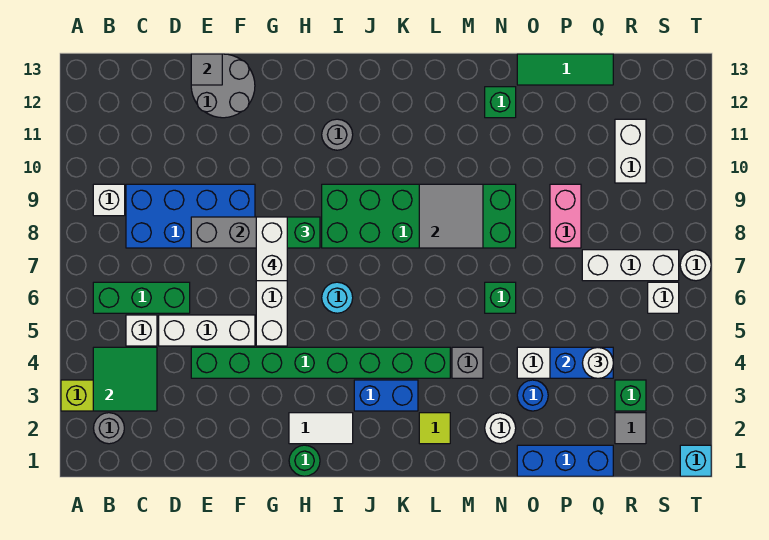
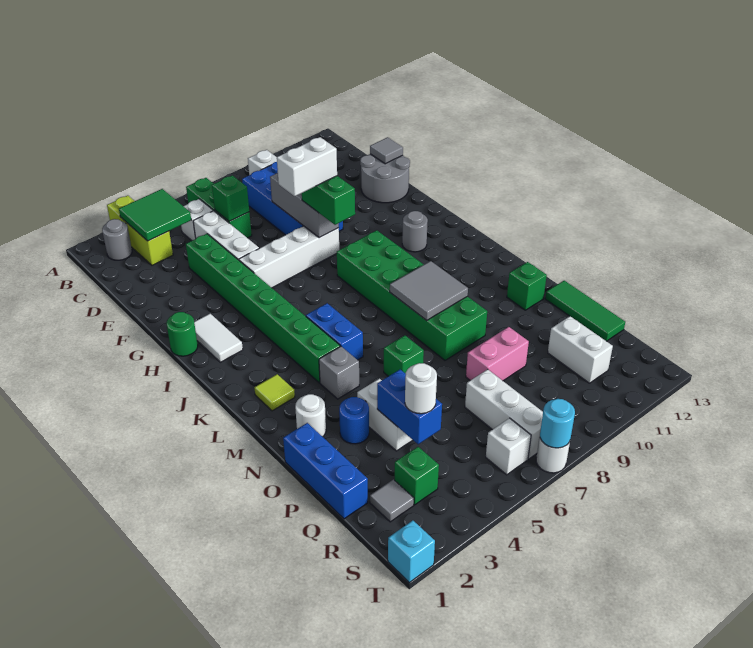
none -> green 1x1 brick [212,175,249,221]
cyan 1x1 round brick [322,282,353,313] -> cyan 1x1 round brick moved to [540,399,575,448]
blue 1x2 brick [354,380,418,411] -> blue 1x2 brick moved to [306,303,363,360]
white 1x2 brick [615,119,646,183] -> white 1x2 brick turned to [548,316,613,383]

